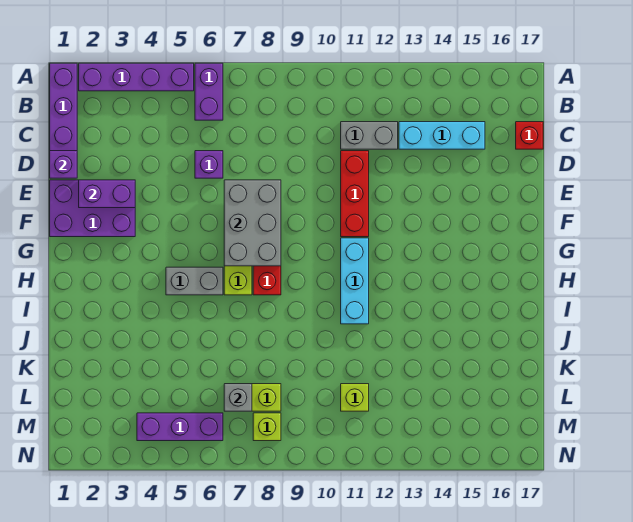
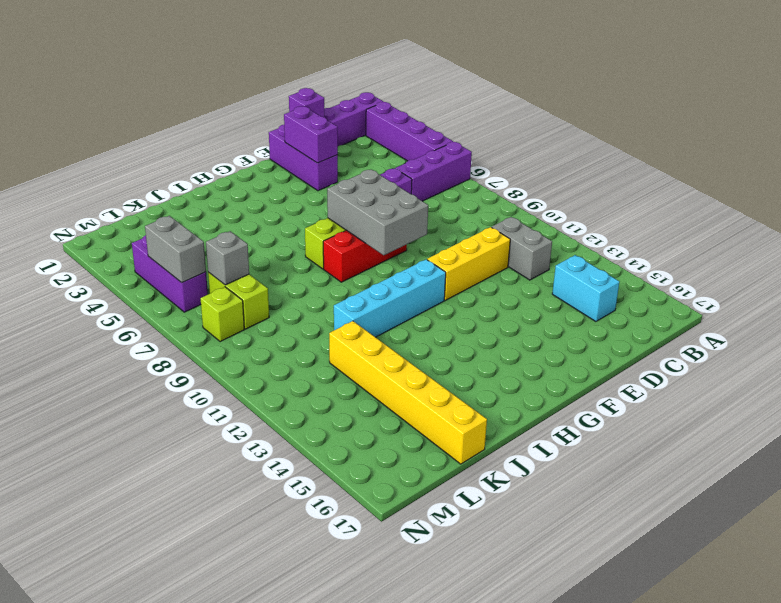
purple 1x2 brick [195,63,223,120] -> purple 1x3 brick [395,142,472,201]
cyan 1x3 brick [399,122,485,149] -> cyan 1x2 brick [552,255,619,322]
red 1x1 brick [516,122,543,149] -> none
red 1x3 brick [341,151,369,237] -> yellow 1x3 brick [427,227,510,300]
purple 2x3 brick [50,180,135,237] -> purple 1x3 brick [269,125,338,191]
grey 2x3 brick [224,180,281,266] -> grey 2x3 brick turned to [327,170,428,255]
cyan 1x3 brick [341,238,369,324] -> cyan 1x4 brick [334,259,446,337]
grey 1x2 brick [166,267,223,295] -> grey 1x2 brick moved to [145,216,206,283]
none -> yellow 1x6 brick [329,321,487,464]
lime 1x1 brick [341,384,369,411] -> none

